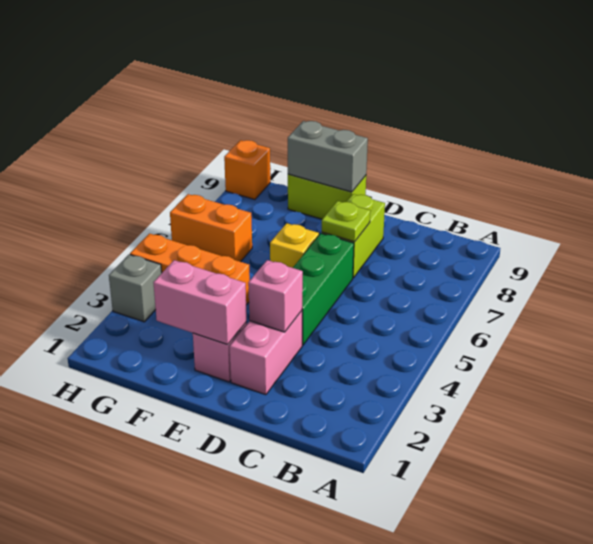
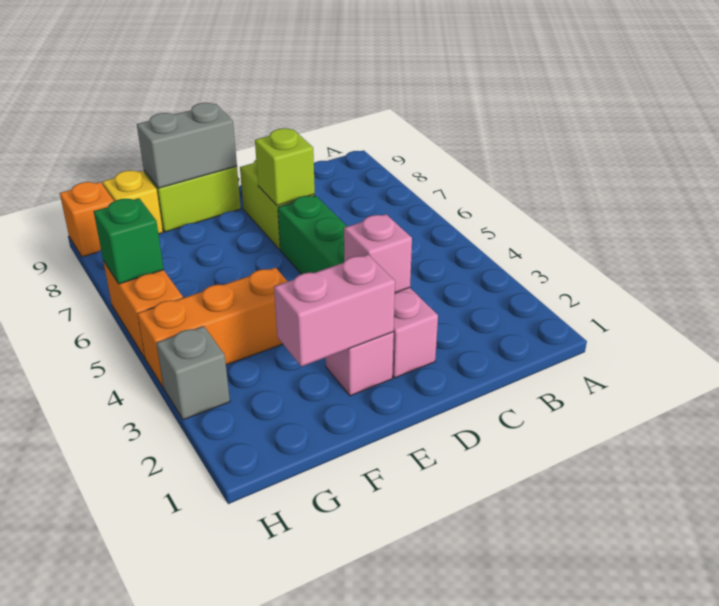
lime 1x1 plate [322,201,370,242] -> lime 1x1 brick [255,128,315,205]
yellow 1x1 brick [270,223,319,268] -> yellow 1x1 brick moved to [103,170,163,234]
orange 1x2 brick [170,194,252,262] -> orange 1x2 brick turned to [103,261,183,358]
none -> green 1x1 brick [94,198,164,284]

